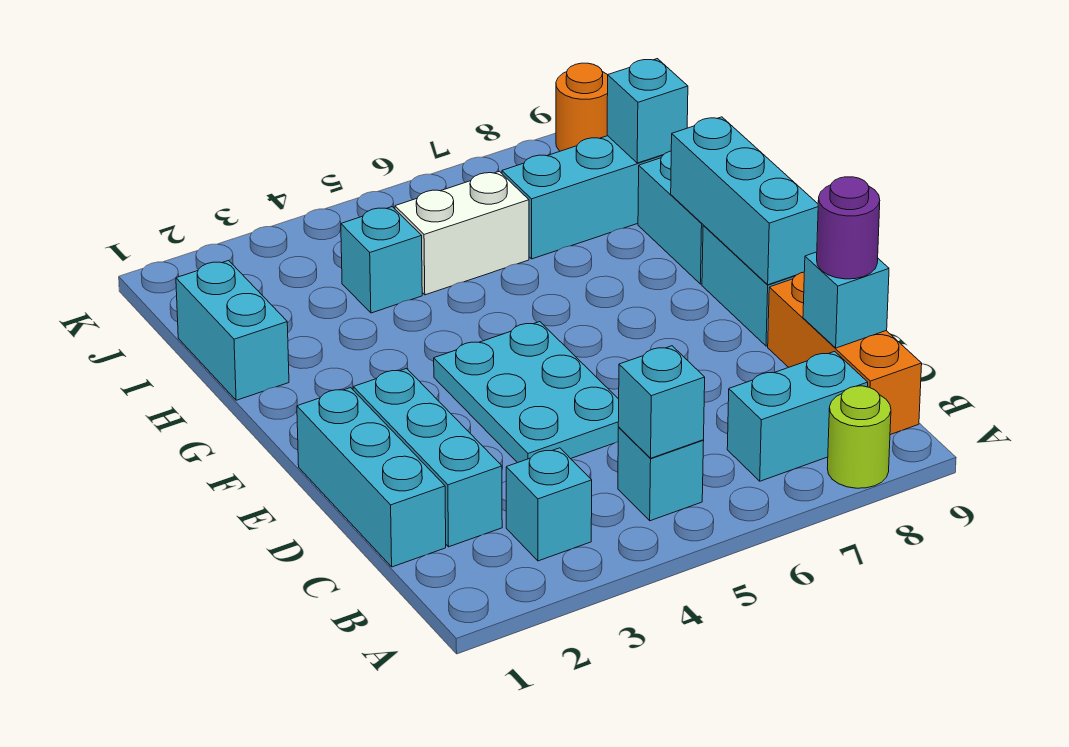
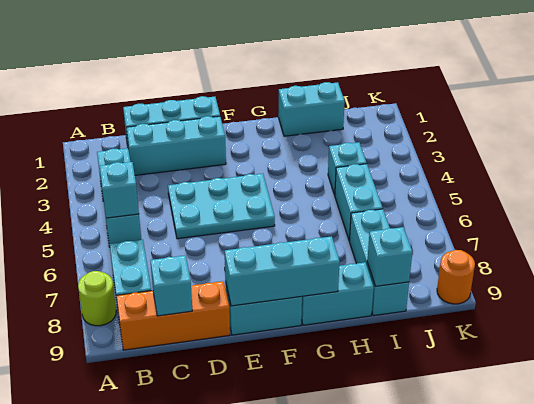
purple 1x1 round brick [817,177,880,279] -> none
white 1x2 brick [395,171,529,295] -> cyan 1x2 brick [335,164,383,240]

